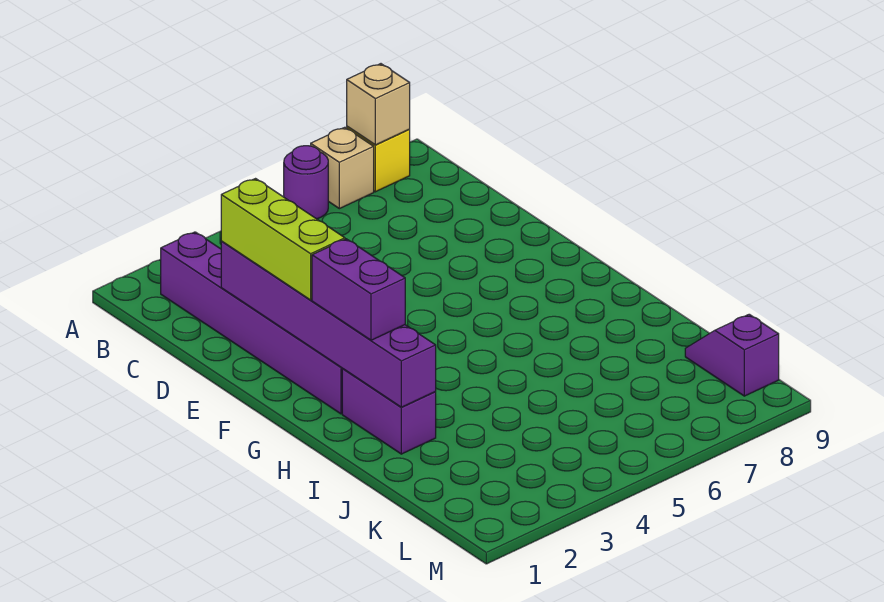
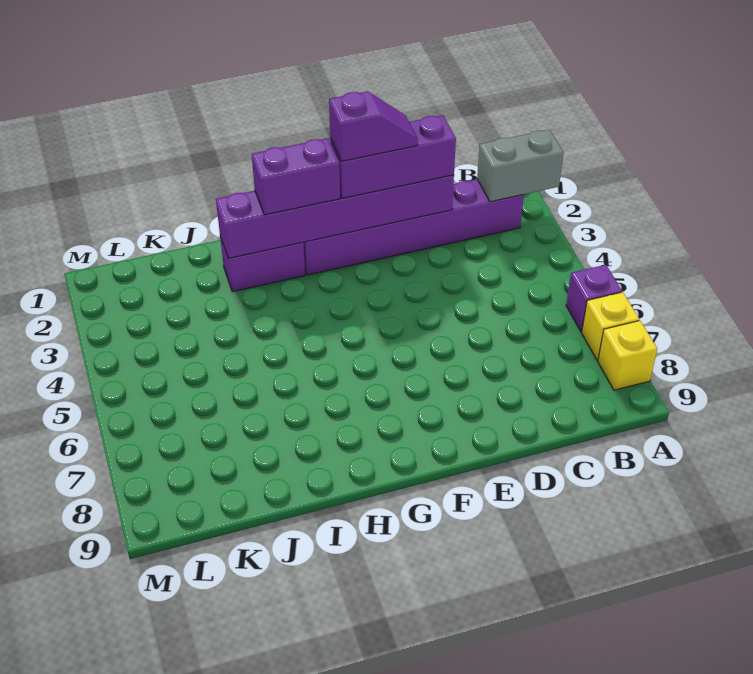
none -> grey 1x2 brick [477,130,564,202]
purple 1x1 round brick [284,146,328,219] -> purple 1x1 brick [566,265,622,332]
tan 1x1 brick [311,127,374,209] -> yellow 1x1 brick [582,292,639,360]
tan 1x1 brick [347,64,410,145] -> none
lime 1x3 brick [221,179,345,300] -> purple 1x3 brick [330,115,456,198]
purple 1x2 slope [685,314,779,396] -> purple 1x2 slope moved to [329,91,418,161]

